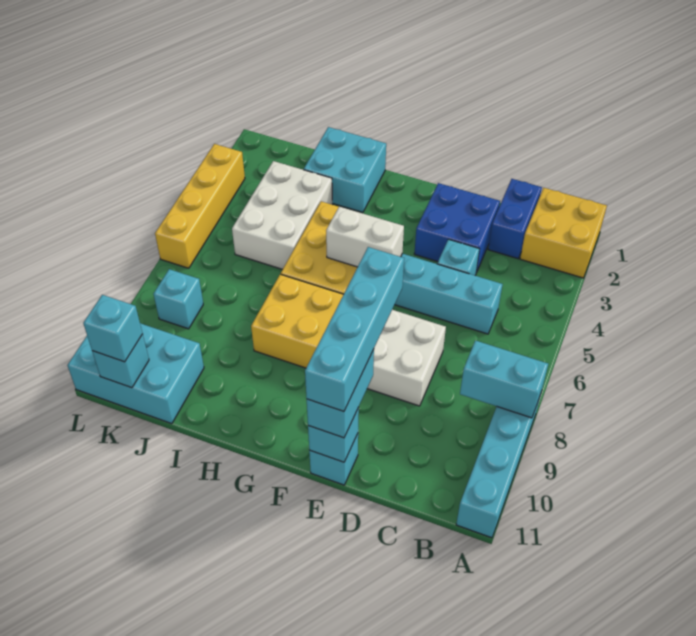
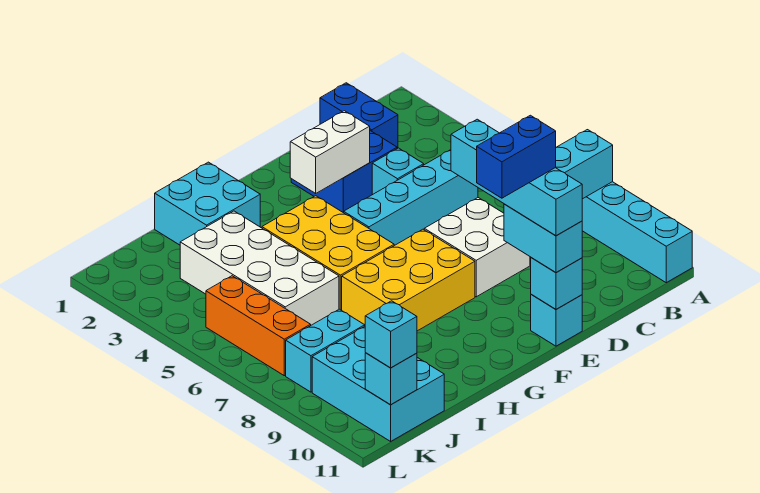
yellow 2x2 brick [520,188,607,278] -> none
none -> blue 1x2 brick [477,115,556,198]
white 1x2 brick [326,207,404,267] -> white 1x2 brick moved to [290,111,370,193]
white 2x3 brick [232,161,333,269] -> white 2x4 brick [180,211,339,325]
cyan 2x3 brick [68,323,204,424] -> cyan 2x3 brick turned to [312,326,444,441]
none -> orange 1x3 brick [206,276,311,376]
cyan 1x1 brick [154,269,203,329] -> cyan 1x2 brick [286,309,365,392]
yellow 1x4 brick [155,144,245,268] -> none

